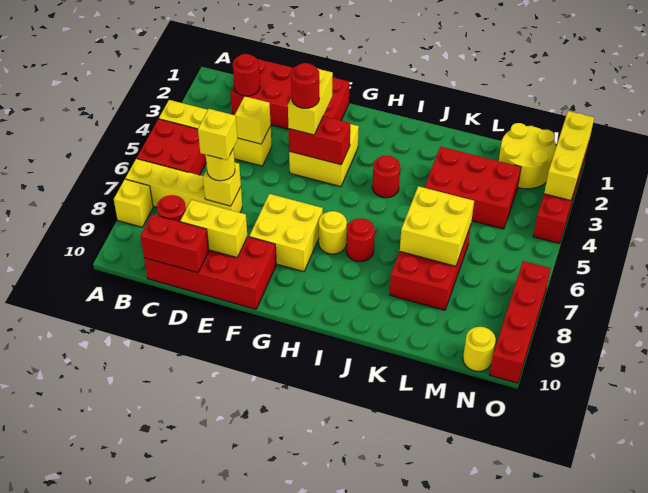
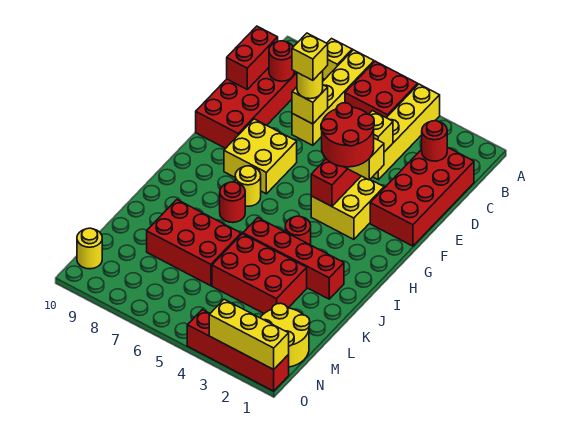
yellow 1x2 brick [180,200,247,257] -> none
red 1x1 round brick [291,63,319,108] -> red 2x2 round brick [321,103,374,167]
red 2x3 brick [425,147,521,229] -> red 2x3 brick turned to [212,234,307,313]
yellow 2x2 brick [400,186,474,266] -> none
red 1x4 brick [490,261,551,383] -> red 1x4 brick moved to [243,218,344,299]

